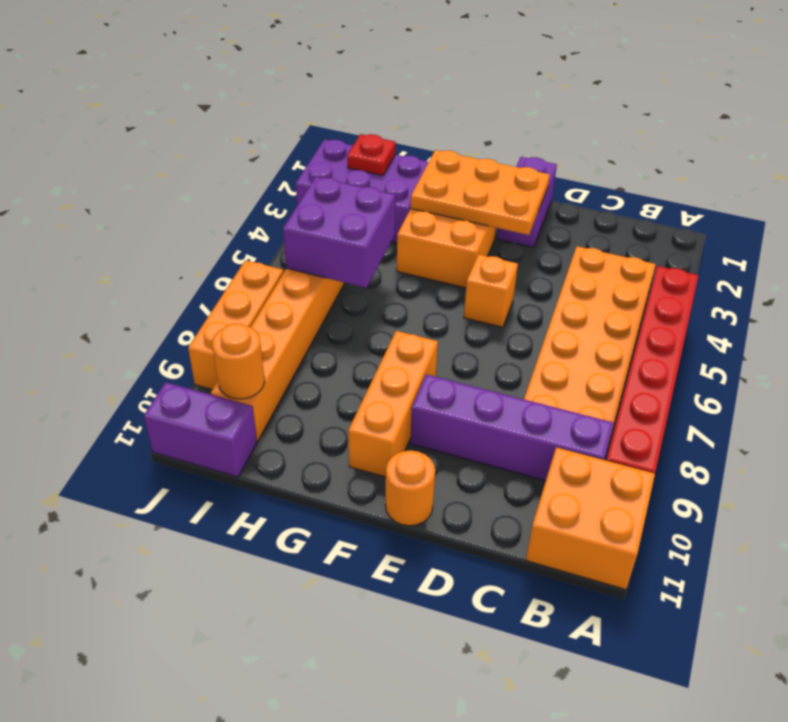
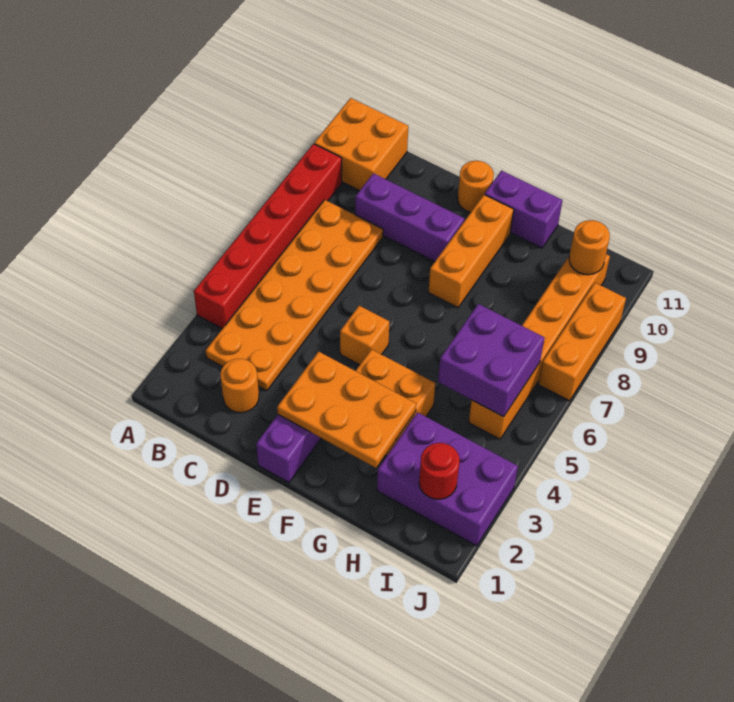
purple 1x4 brick [410,374,614,481] -> purple 1x3 brick [355,173,464,262]
none -> orange 1x1 round brick [220,359,259,413]
red 1x1 plate [347,134,396,176] -> red 1x1 round brick [419,443,460,499]
purple 1x2 brick [144,382,257,477] -> purple 1x2 brick moved to [485,171,562,248]

